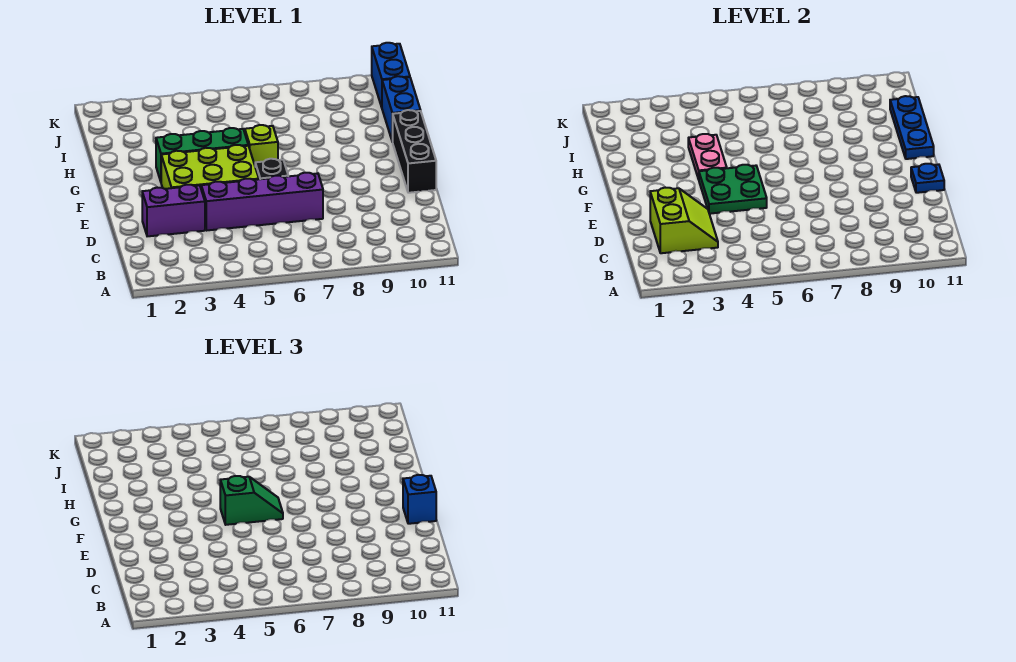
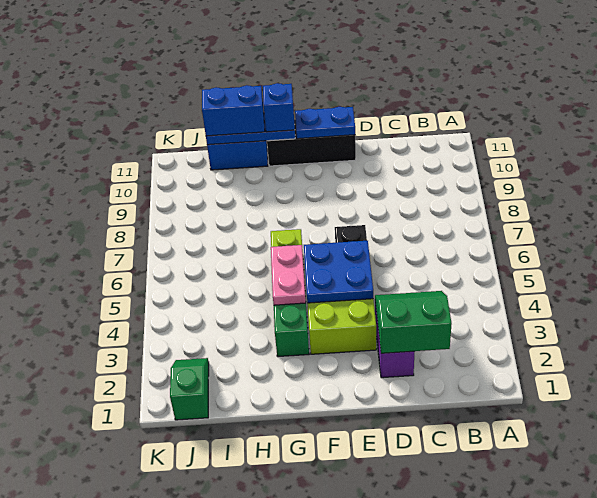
lime 2x2 slope [650,188,718,253] -> green 2x2 slope [375,291,452,353]
purple 1x4 brick [201,173,323,230] -> none
green 2x2 plate [699,165,767,214] -> blue 2x2 plate [304,241,373,303]
blue 1x1 plate [911,164,944,193] -> blue 1x2 plate [295,107,355,139]
blue 1x1 brick [403,475,436,524] -> blue 1x1 brick moved to [263,83,295,132]
green 1x2 slope [220,476,283,525] -> green 1x2 slope moved to [170,358,209,420]
pink 1x2 plate [688,134,727,179] -> pink 1x2 plate turned to [271,245,306,305]
blue 1x2 brick [372,43,410,107] -> blue 1x2 brick moved to [202,85,265,136]

